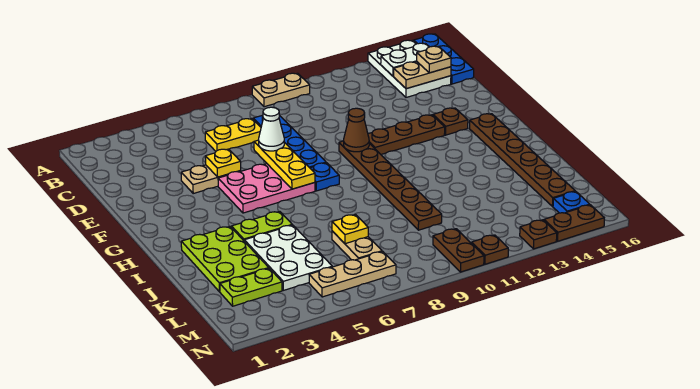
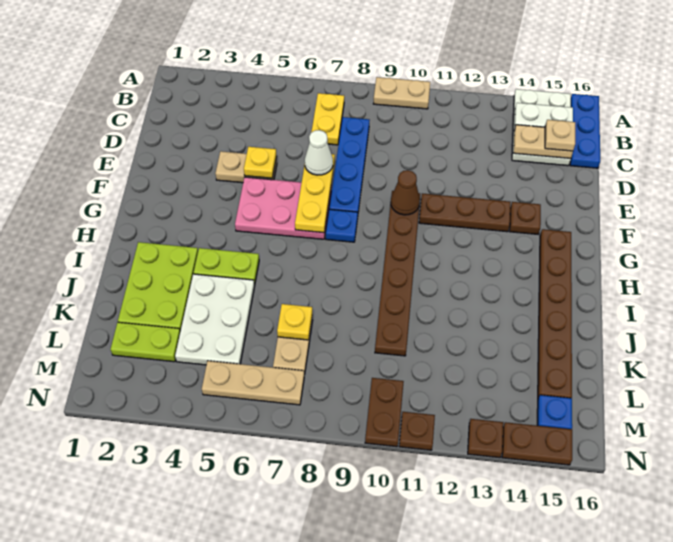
yellow 1x2 plate [205,119,261,151] -> yellow 1x2 plate turned to [311,93,344,145]

